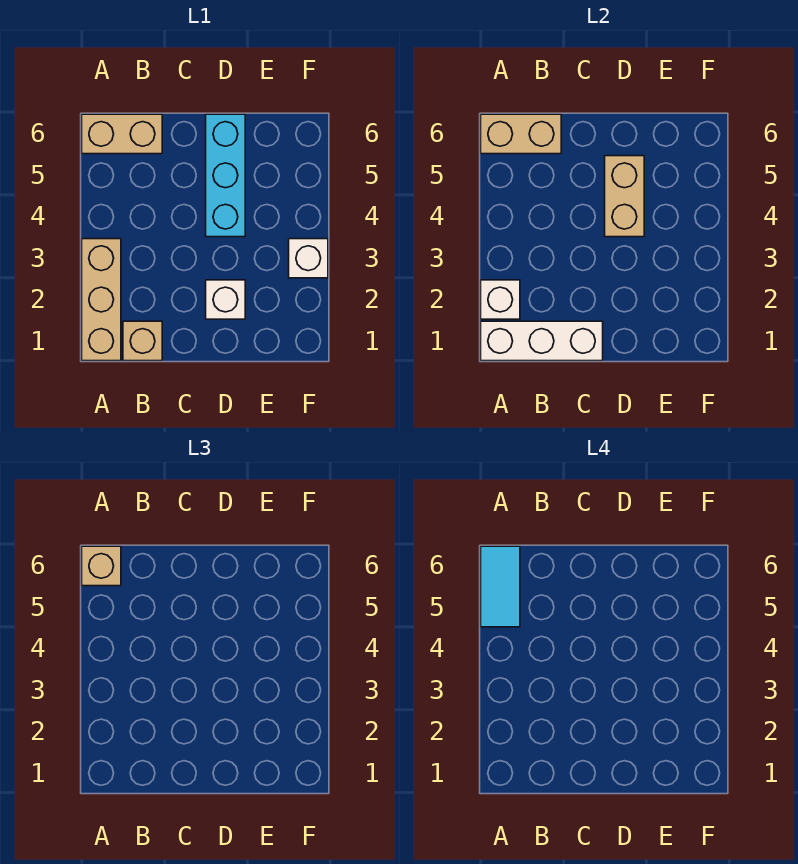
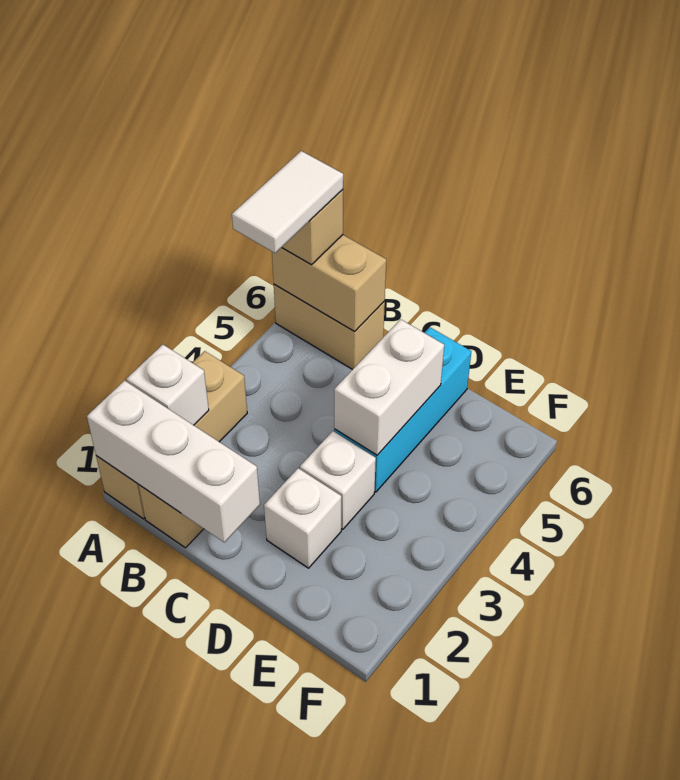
cyan 1x2 tile [481,546,520,627] -> white 1x2 tile [232,151,343,253]
tan 1x2 brick [605,156,644,237] -> white 1x2 brick [334,319,444,455]
white 1x1 brick [289,239,328,278] -> white 1x1 brick moved to [300,431,376,529]

